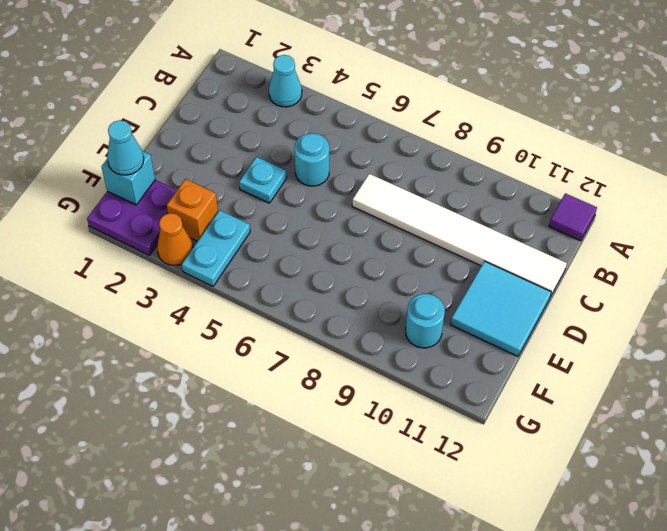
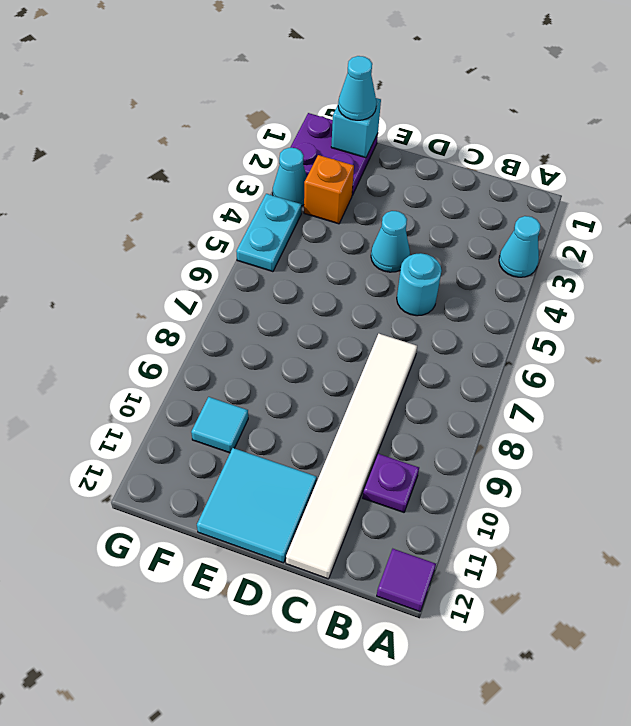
none -> purple 1x1 plate [363,454,419,512]
cyan 1x1 plate [239,157,287,203] -> cyan 1x1 cone [371,211,410,272]
cyan 1x2 plate [182,210,250,286] -> cyan 1x2 plate turned to [236,194,302,272]
cyan 1x1 round brick [406,294,445,348] -> cyan 1x1 tile [191,397,248,453]
orange 1x1 cone [157,213,193,265] -> cyan 1x1 cone [273,148,307,206]

